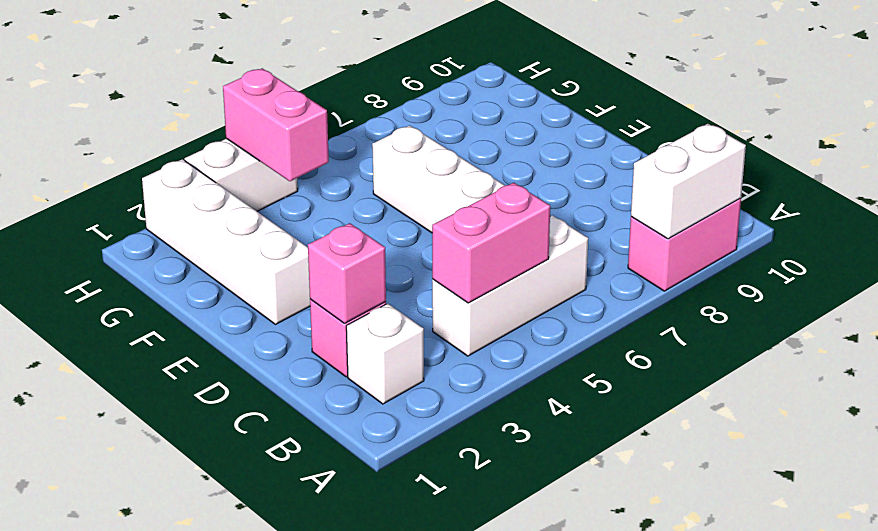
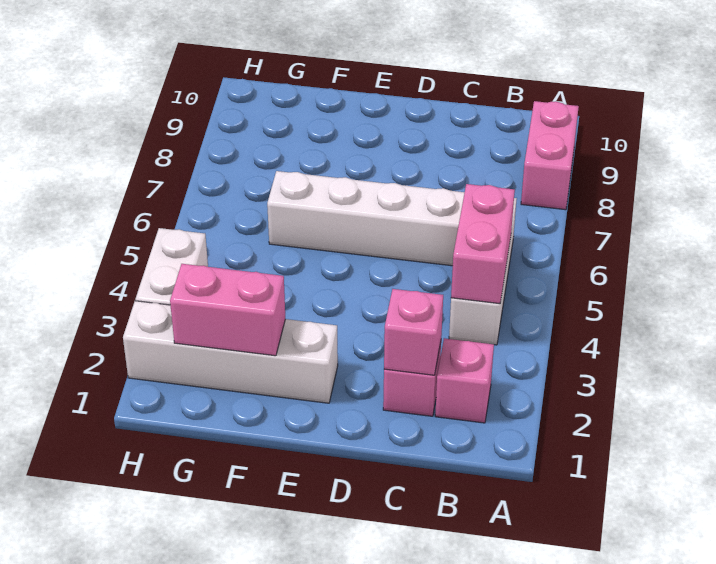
white 1x2 brick [631,124,746,239] -> none
white 1x1 brick [346,303,424,404] -> pink 1x1 brick [435,338,494,423]
pink 1x2 brick [223,68,329,181] -> pink 1x2 brick moved to [170,264,285,356]

